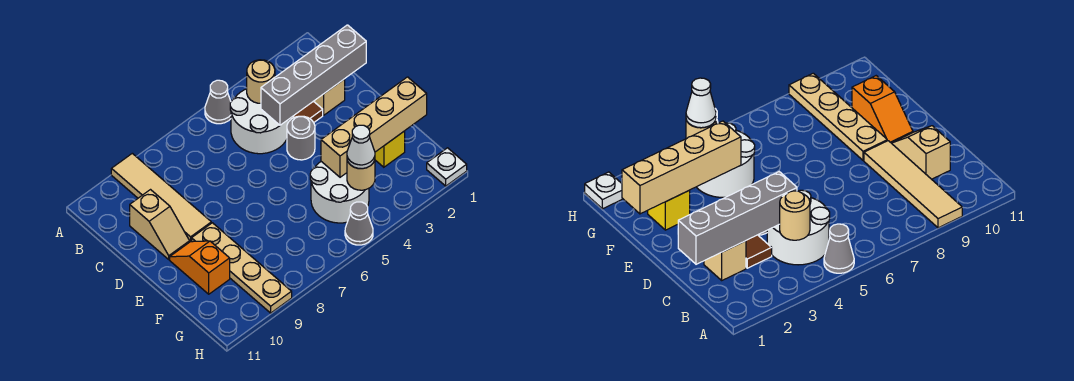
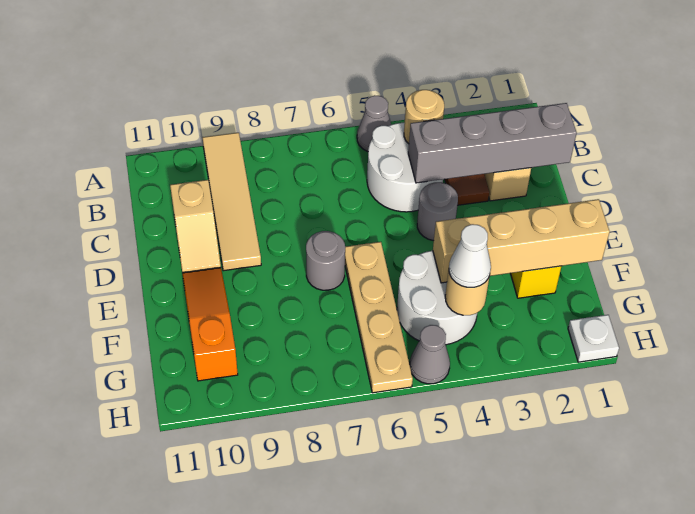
none -> grey 1x1 round brick [306,231,345,290]
tan 1x4 plate [192,223,292,313] -> tan 1x4 plate moved to [345,242,413,393]
orange 1x2 slope [170,241,230,294] -> orange 1x3 slope [182,268,238,381]

